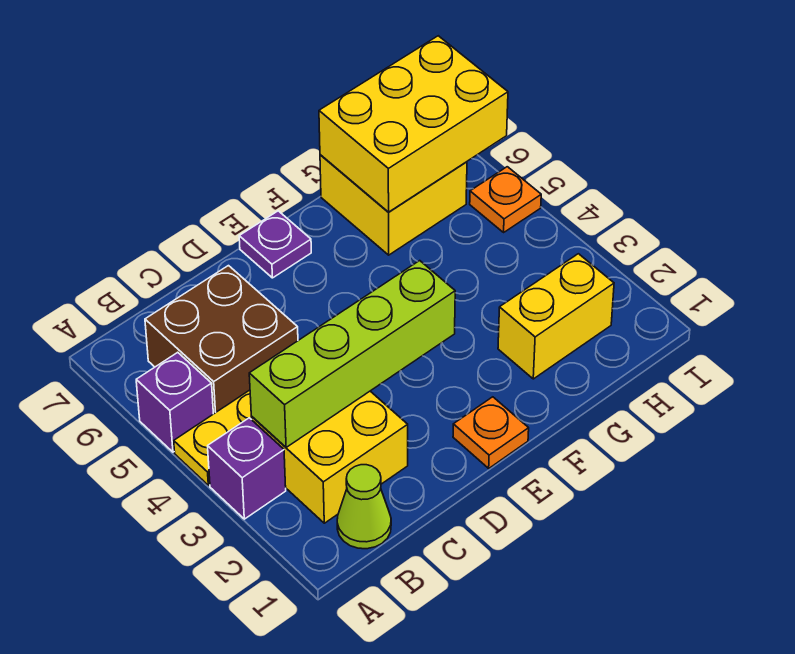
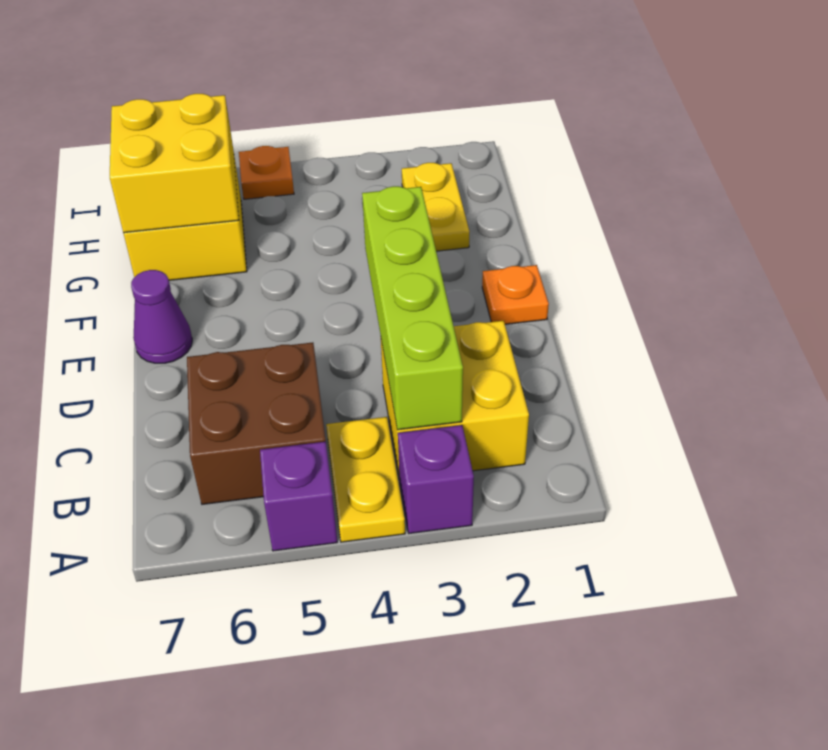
lime 1x1 cone [337,465,391,549] -> none
purple 1x1 plate [239,211,311,278] -> purple 1x1 cone [131,270,192,363]
yellow 1x2 brick [498,254,614,379] -> yellow 1x2 plate [402,163,470,251]
yellow 2x3 brick [319,36,508,212] -> yellow 2x2 brick [110,94,239,233]

